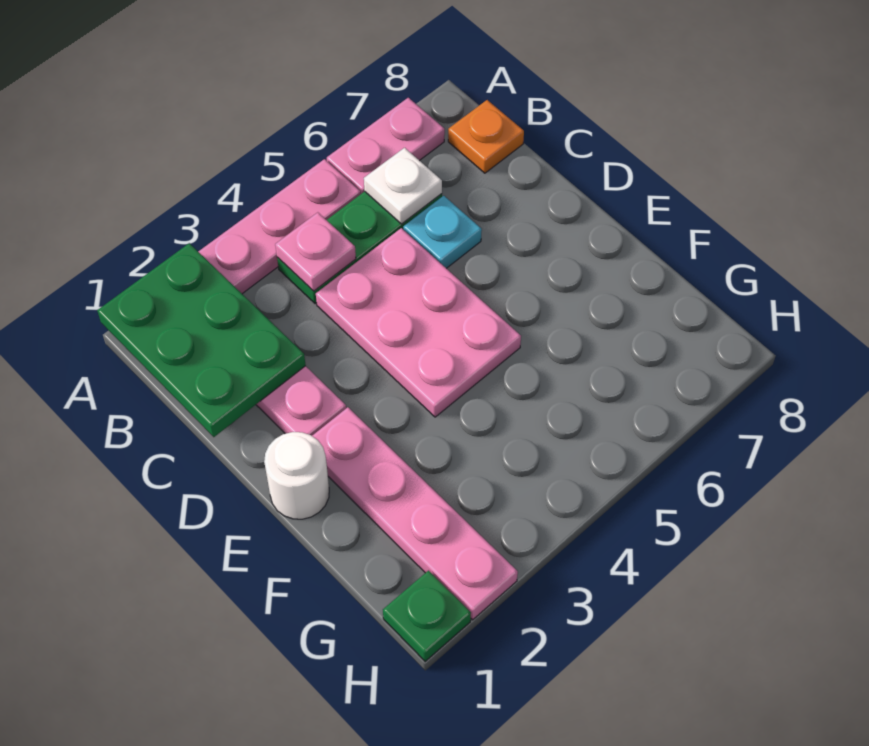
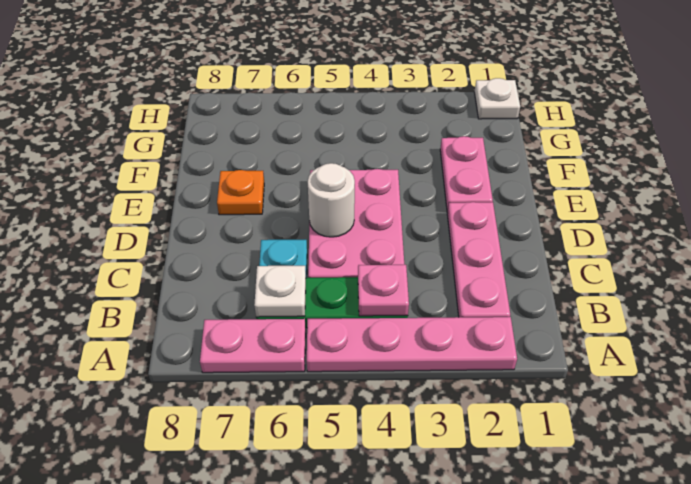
green 2x3 plate [97,243,306,437] -> none
orange 1x1 plate [448,100,524,173] -> orange 1x1 plate moved to [217,170,264,215]
white 1x1 round brick [264,432,329,519] -> white 1x1 round brick moved to [308,163,355,237]
pink 1x4 plate [312,407,518,620] -> pink 1x2 plate [440,136,493,213]
green 1x1 plate [383,571,471,661] -> white 1x1 plate [474,78,520,119]

